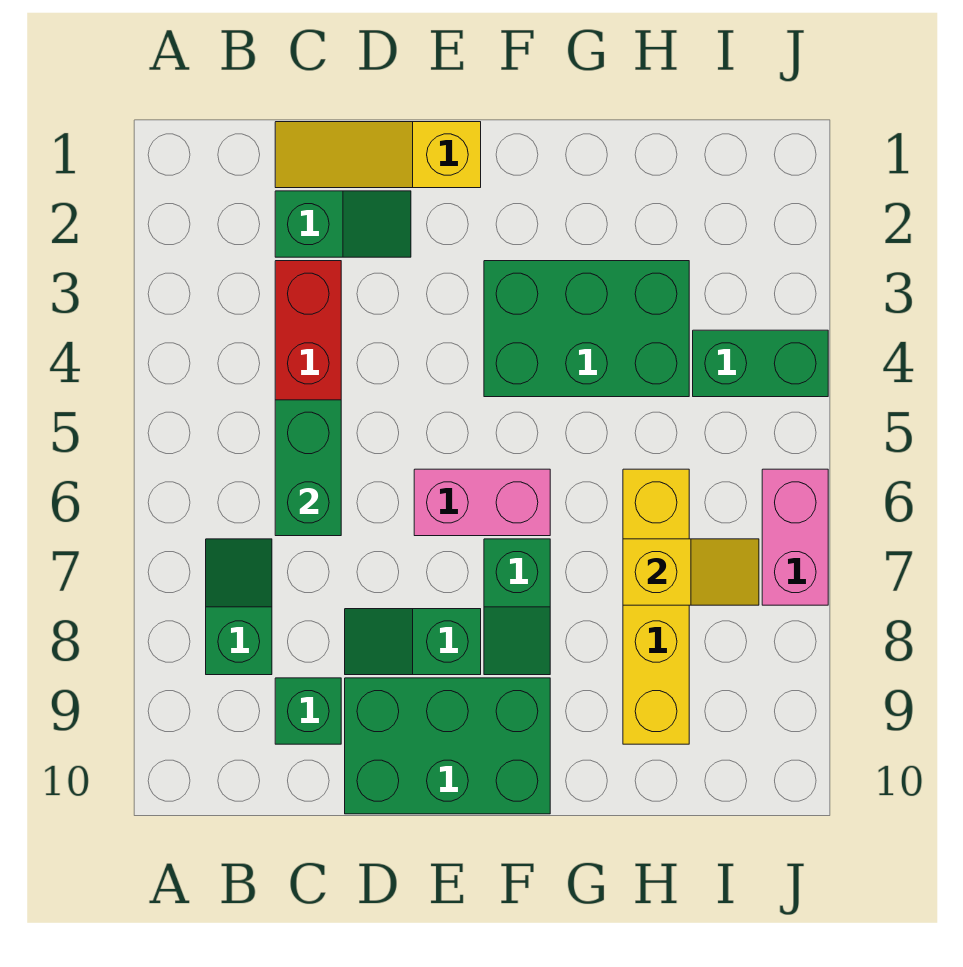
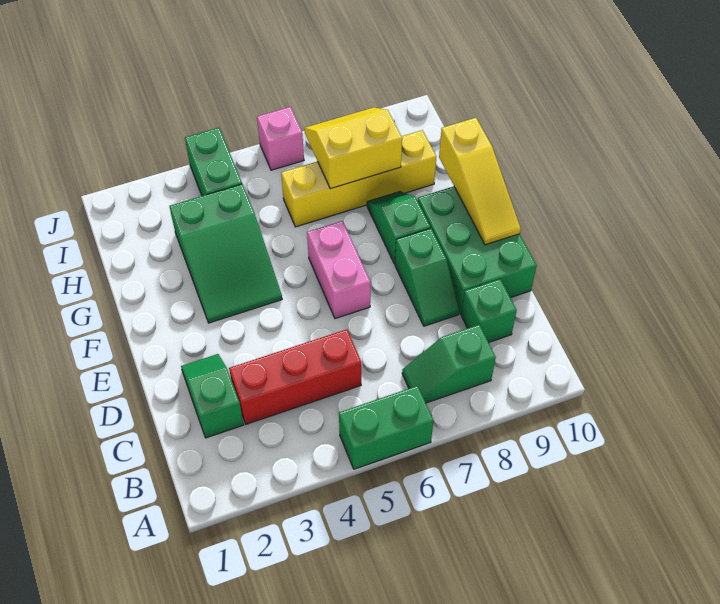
yellow 1x3 slope [275,122,481,188] -> yellow 1x3 slope moved to [439,118,521,245]
green 1x2 brick [275,400,341,536] -> green 1x2 brick moved to [339,386,434,469]
green 2x3 brick [484,261,689,397] -> green 2x3 slope [169,184,282,323]
green 1x2 slope [484,539,550,675] -> green 1x2 slope turned to [367,191,430,264]
yellow 1x2 slope [623,539,759,605] -> yellow 2x2 slope [304,107,402,189]
pink 1x2 brick [762,469,828,605] -> pink 1x1 brick [257,107,304,170]

